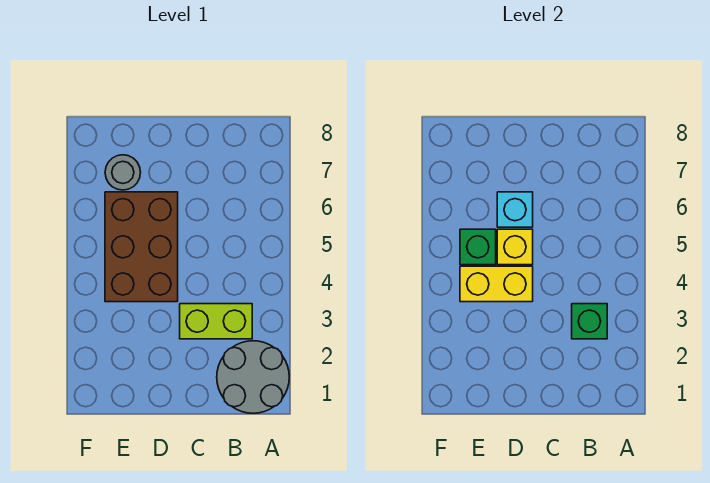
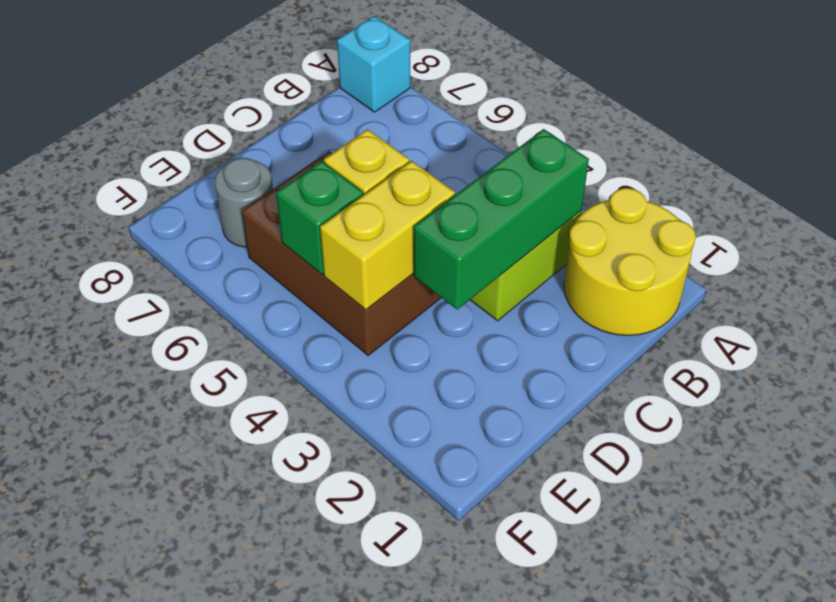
grey 2x2 round brick [217,341,289,413] -> yellow 2x2 round brick [564,188,696,335]
green 1x1 brick [572,304,607,339] -> green 1x3 brick [413,129,589,309]
cyan 1x1 brick [497,192,533,227] -> cyan 1x1 brick moved to [337,16,410,112]

